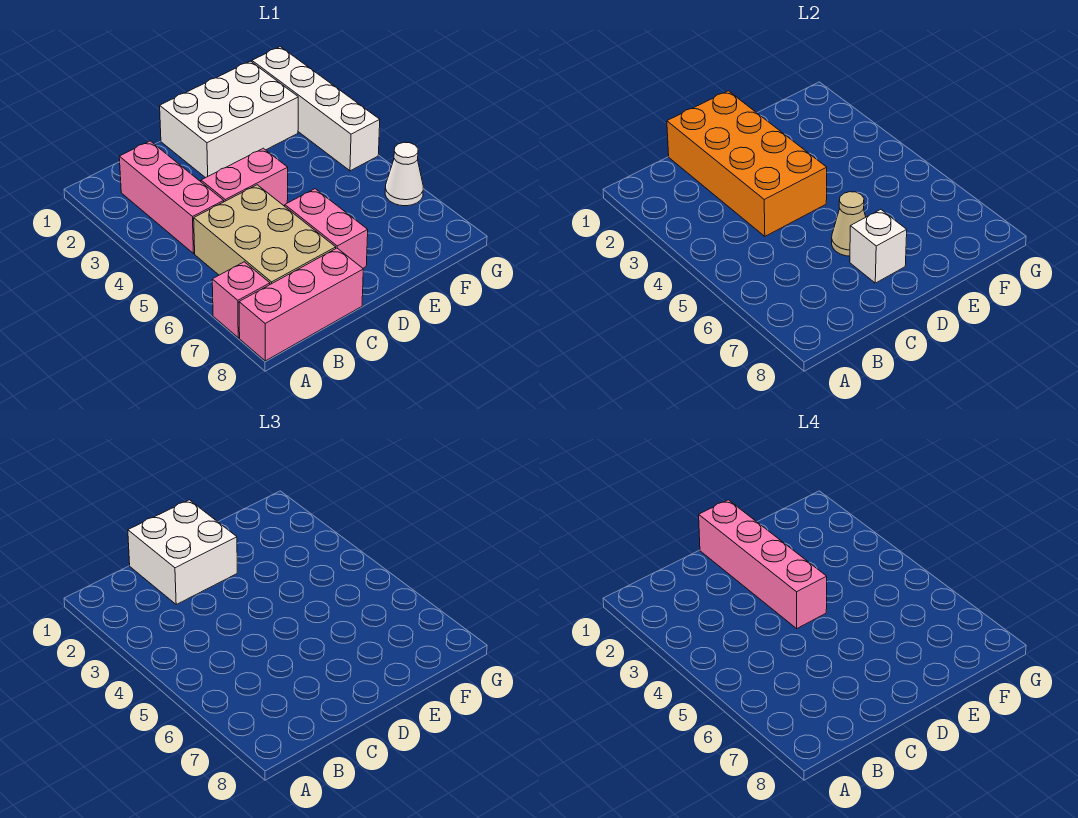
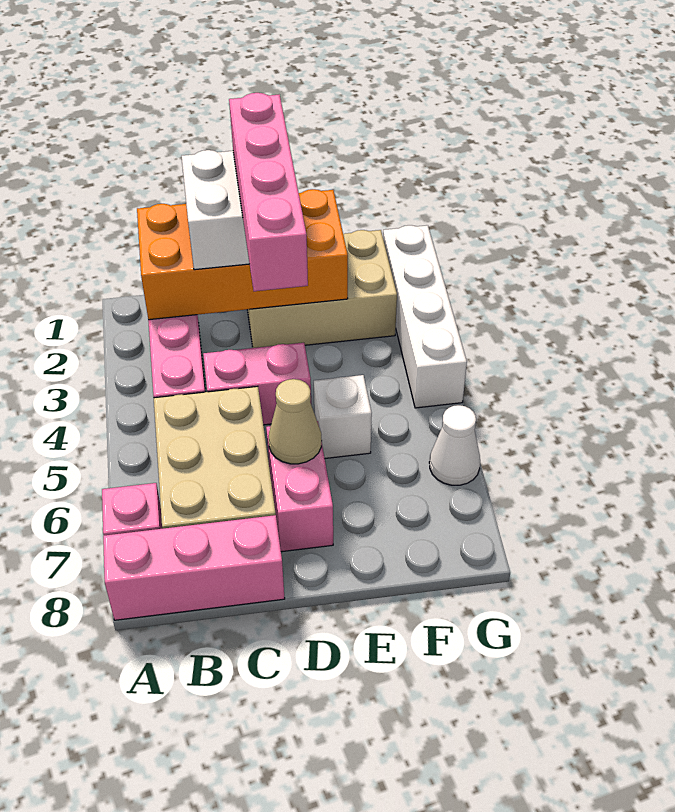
orange 2x4 brick [667,91,827,236] -> orange 2x4 brick turned to [137,189,348,320]
white 2x3 brick [160,61,298,178] -> tan 2x3 brick [247,230,397,348]
white 1x1 brick [850,209,907,283] -> white 1x1 brick moved to [314,375,372,458]

